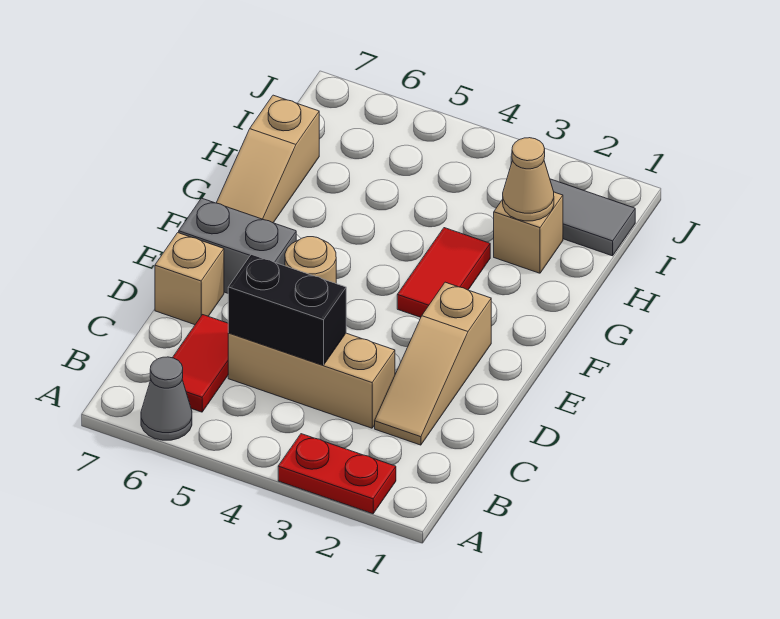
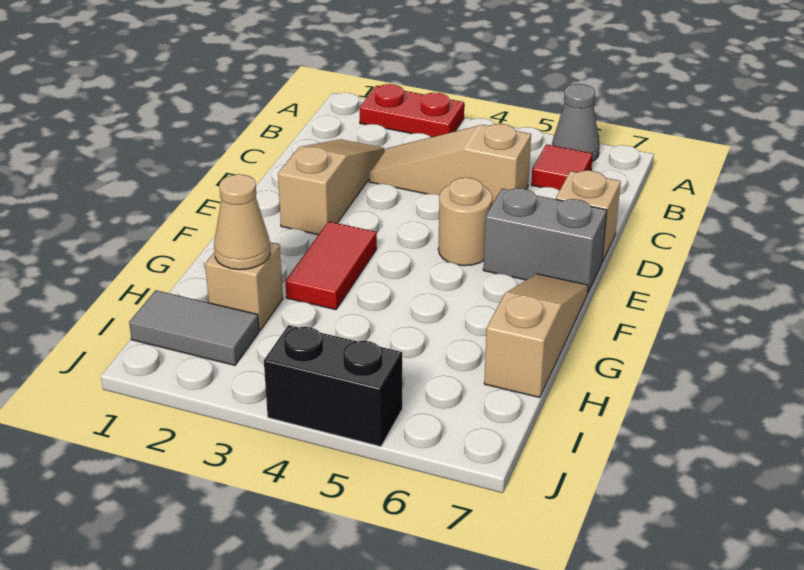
red 1x2 tile [172,315,228,412] -> red 1x1 tile [531,144,593,190]
tan 1x3 brick [228,333,395,428] -> tan 1x3 slope [369,124,531,204]
black 1x2 brick [228,254,346,365] -> black 1x2 brick moved to [264,325,402,447]

